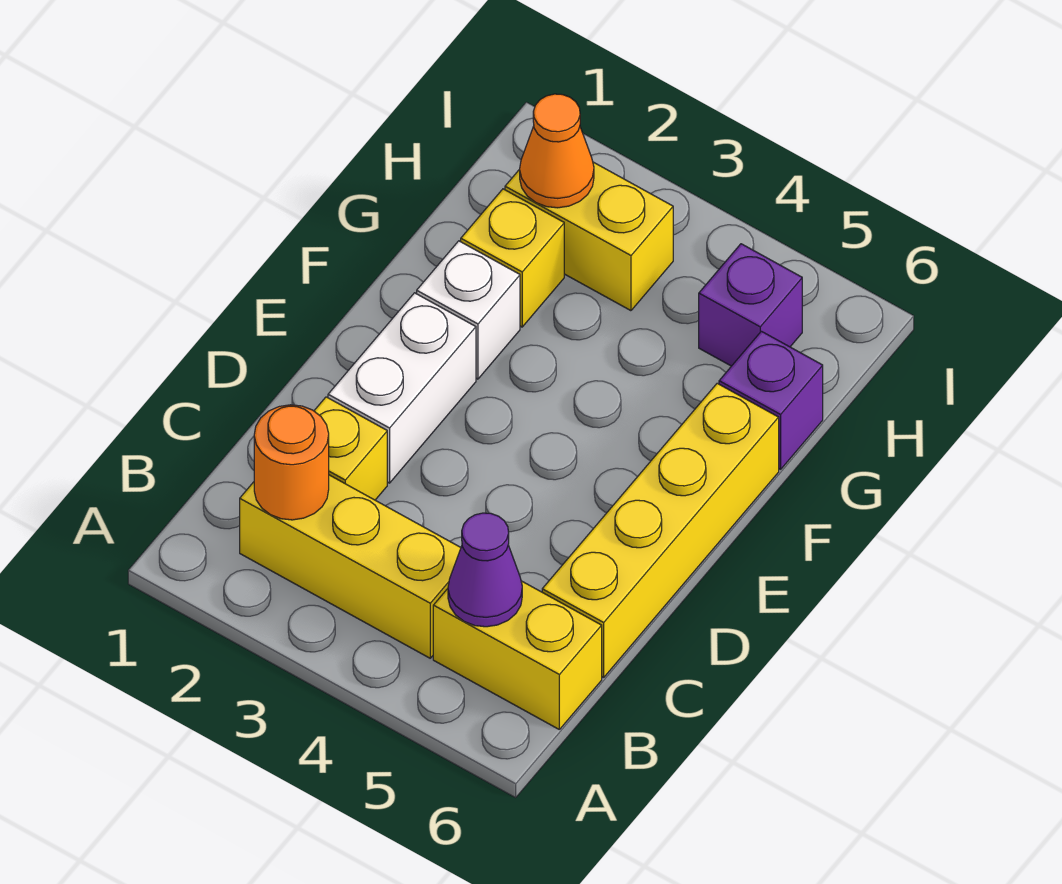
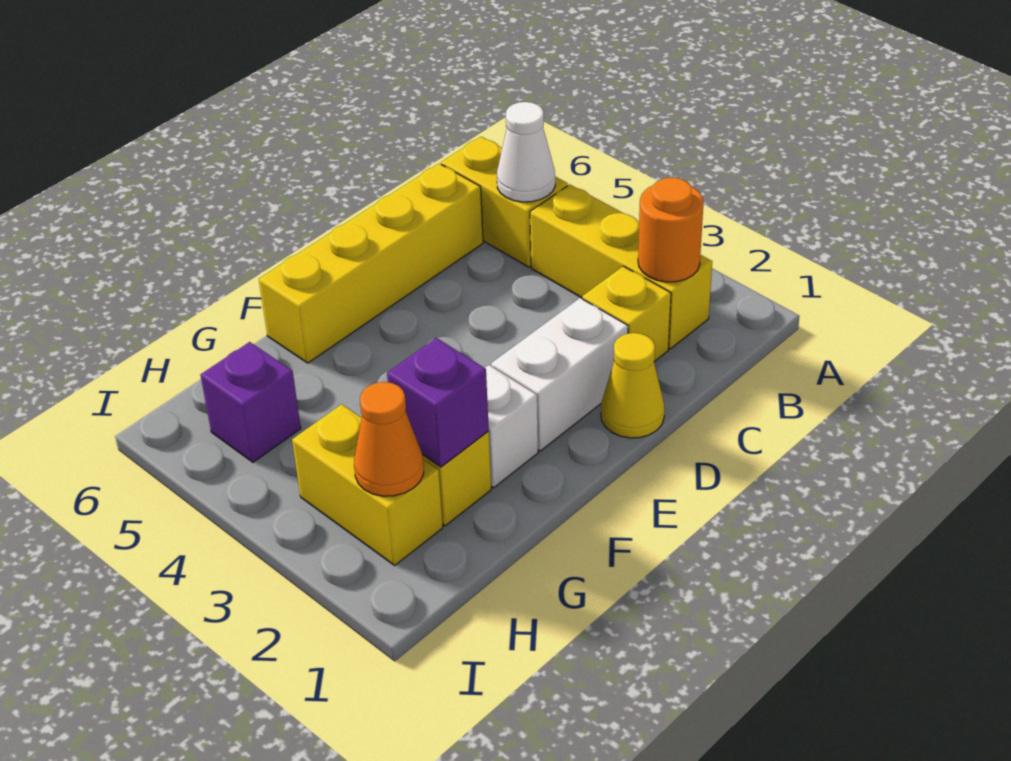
purple 1x1 cone [448,513,522,627] -> white 1x1 cone [497,102,555,202]
none -> yellow 1x1 cone [601,333,665,438]
purple 1x1 brick [719,331,823,469] -> purple 1x1 brick moved to [387,338,489,467]

